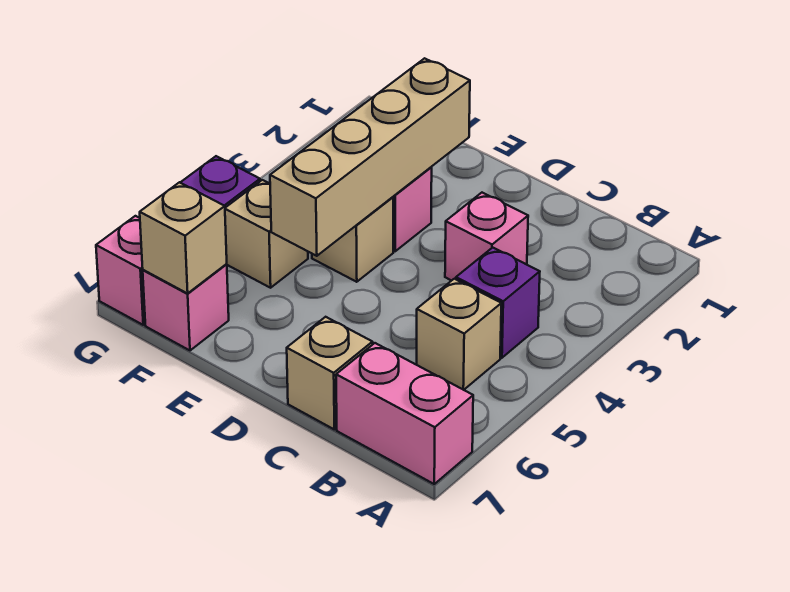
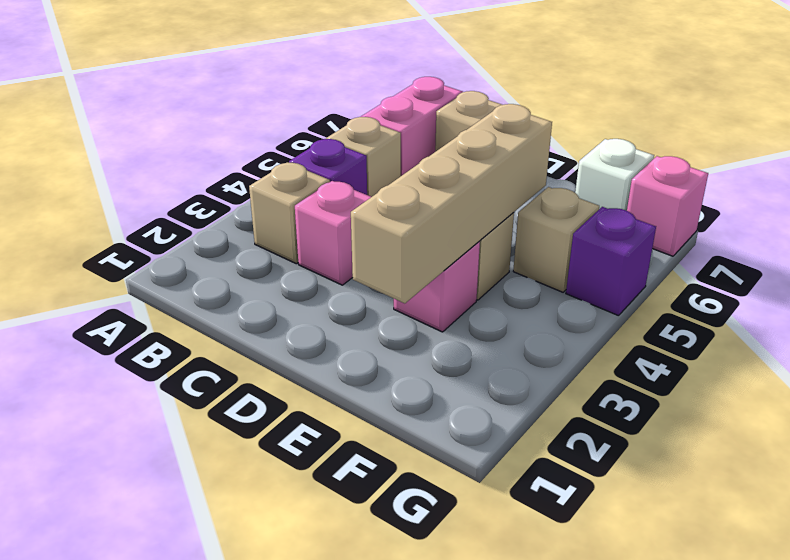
pink 1x2 brick [336,343,473,484] -> pink 1x2 brick turned to [361,77,463,176]
pink 1x1 brick [143,264,229,350] -> white 1x1 brick [575,139,654,211]
tan 1x1 brick [140,182,227,293] -> tan 1x1 brick moved to [249,162,330,264]

